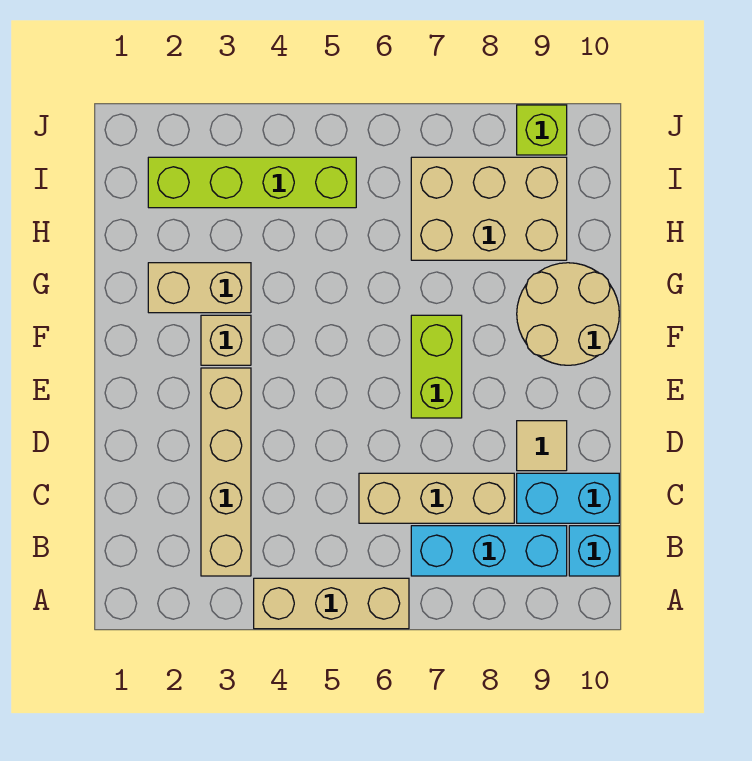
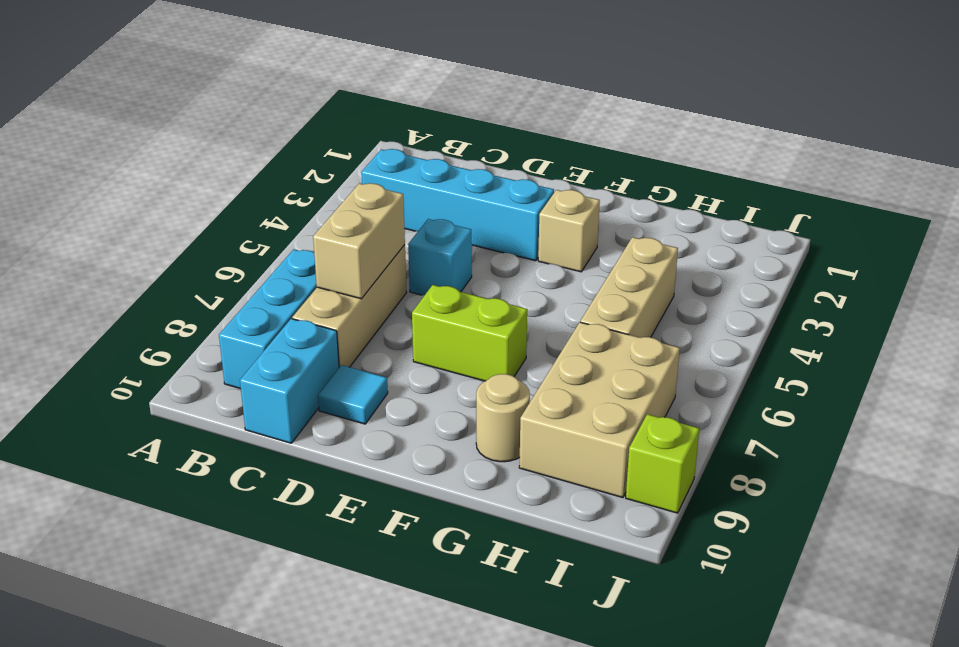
tan 1x3 brick [254,578,409,629] -> tan 1x3 brick moved to [580,237,678,338]
tan 1x4 brick [201,368,251,576] -> cyan 1x4 brick [362,149,554,261]
cyan 1x1 brick [569,526,619,576] -> cyan 1x1 brick moved to [408,219,472,295]
tan 1x1 tile [517,421,567,471] -> cyan 1x1 tile [318,365,388,424]
tan 2x2 round brick [517,263,619,365] -> tan 1x1 round brick [476,374,530,462]
tan 1x2 brick [148,263,251,313] -> tan 1x2 brick moved to [313,183,405,299]
lime 1x4 brick [148,157,356,208] -> none

